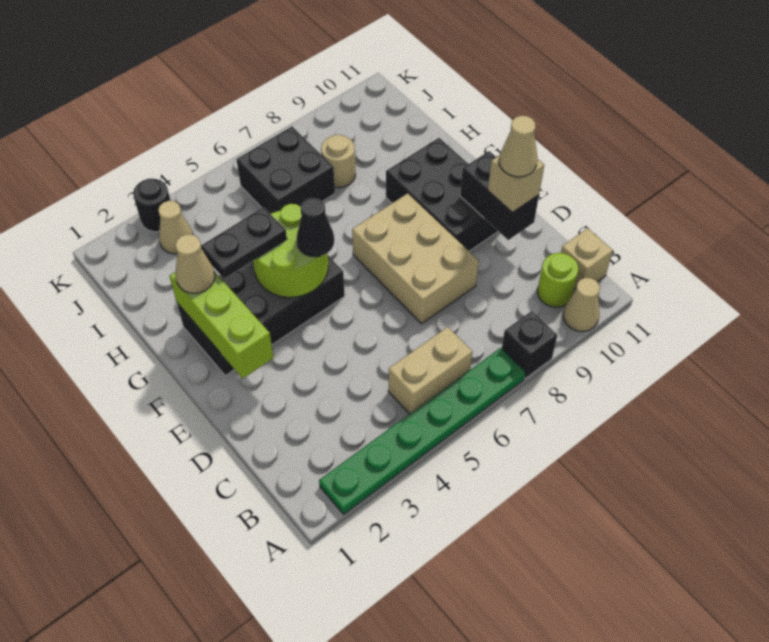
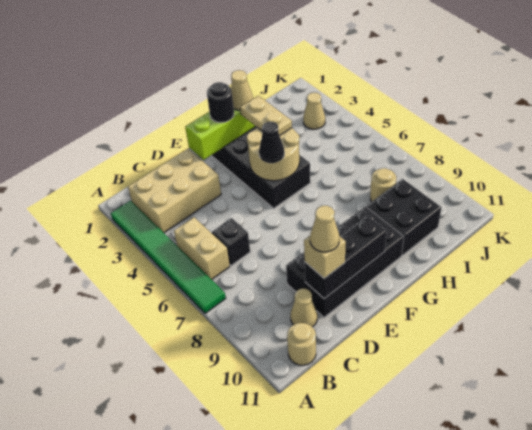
green 1x6 plate [319,348,525,514] -> green 1x6 tile [111,201,226,313]
black 1x1 brick [502,311,557,378] -> black 1x1 brick moved to [212,218,250,266]
tan 1x1 cone [563,278,600,331] -> tan 1x1 cone moved to [290,289,317,327]
lime 1x1 round brick [538,253,578,307] -> none
tan 1x1 brick [561,228,613,289] -> tan 1x1 round brick [287,323,316,365]
tan 2x3 brick [352,193,479,324] -> tan 2x3 brick moved to [128,149,221,233]
black 1x2 brick [460,151,539,240] -> black 1x3 brick [305,216,387,299]
black 2x3 brick [386,138,498,251] -> black 2x4 brick [286,207,404,317]
lime 2x2 round brick [253,204,328,297] -> tan 2x2 round brick [247,128,299,181]
black 1x2 plate [201,207,287,279] -> tan 1x2 plate [240,96,292,136]
black 2x2 brick [236,127,335,214] -> black 2x2 brick moved to [366,179,441,255]
black 1x1 round brick [133,179,171,232] -> black 1x1 round brick moved to [207,82,234,123]

